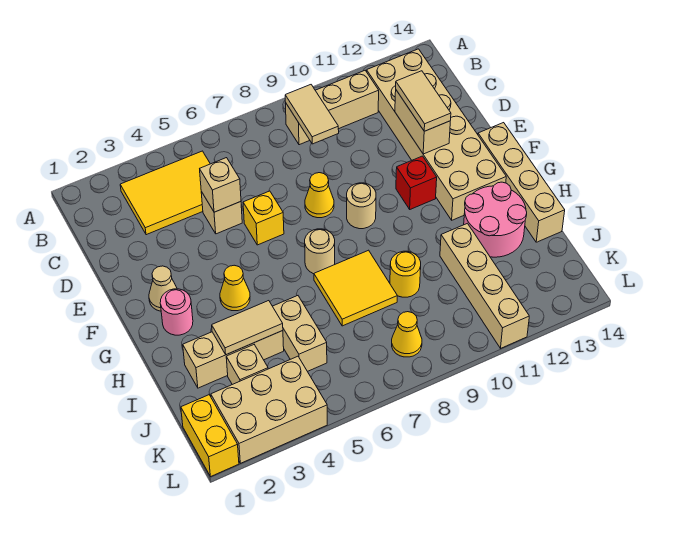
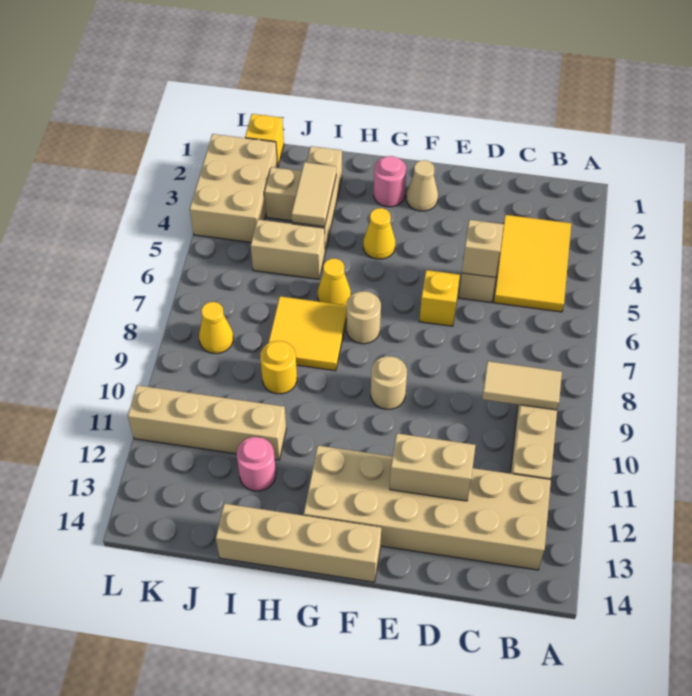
tan 1x2 tile [396,71,451,131] -> none
yellow 1x1 cone [305,173,334,218] -> yellow 1x1 cone moved to [318,258,351,305]
red 1x1 brick [396,156,437,209] -> none
pink 2x2 round brick [464,182,527,257] -> pink 1x1 round brick [237,437,276,491]
yellow 1x2 brick [181,395,239,477] -> yellow 1x1 brick [245,114,284,165]

